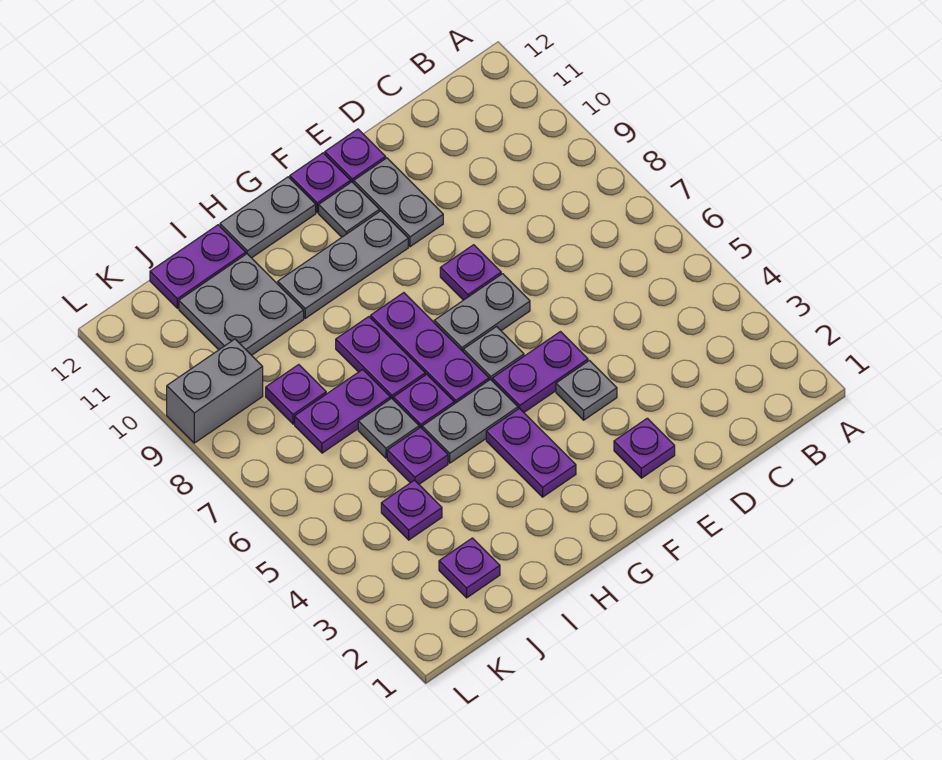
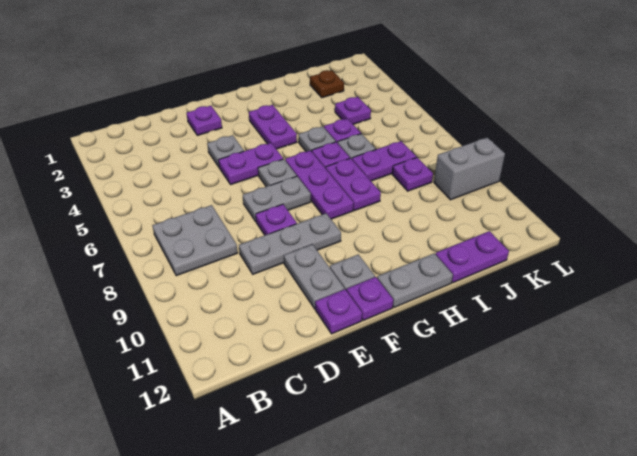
grey 1x3 plate [278,211,408,318] -> grey 1x3 plate moved to [239,213,341,274]
grey 1x2 plate [422,379,518,463] -> grey 1x1 plate [299,126,336,152]
grey 2x2 plate [179,254,304,355] -> grey 2x2 plate moved to [152,205,238,276]
purple 1x1 plate [439,538,500,598] -> brown 1x1 plate [310,70,344,98]

